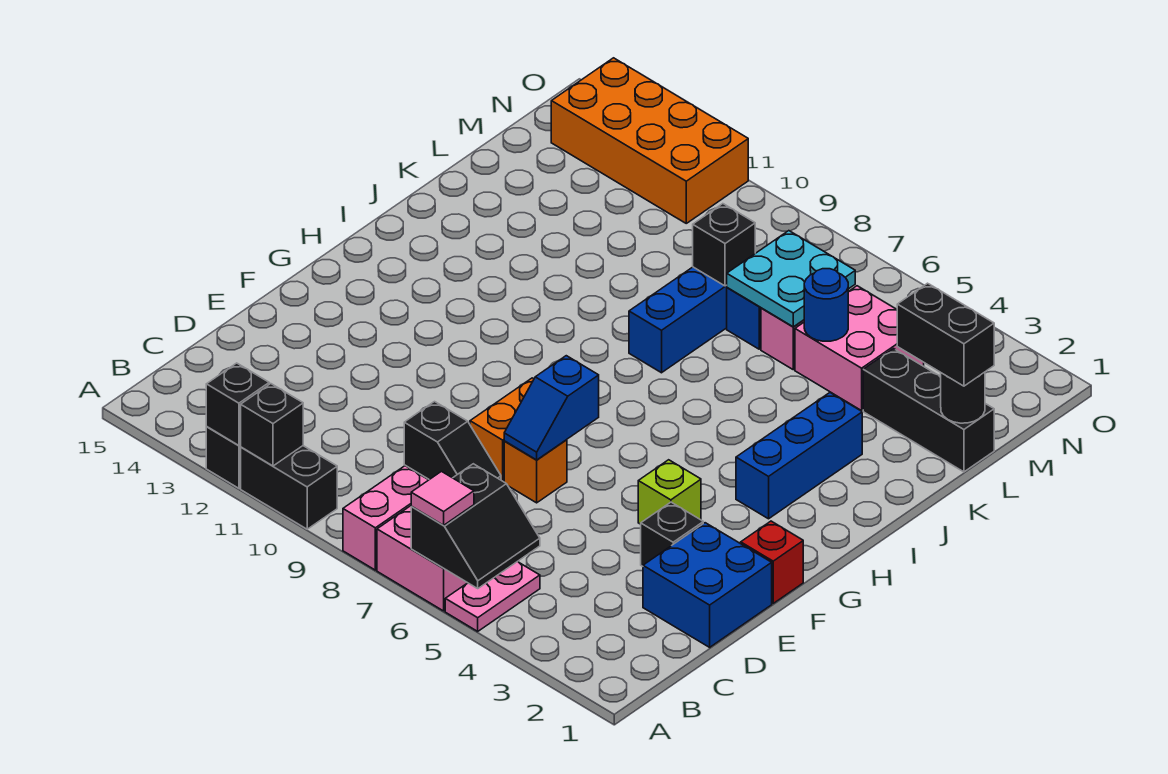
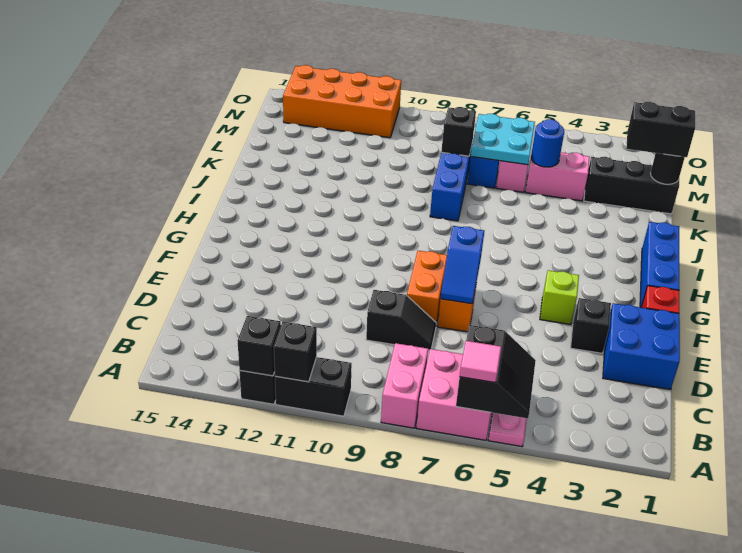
blue 1x3 brick [736,393,862,519] -> blue 1x3 brick moved to [640,222,679,308]
pink 2x2 brick [795,286,924,411] -> pink 1x2 brick [526,152,590,201]

